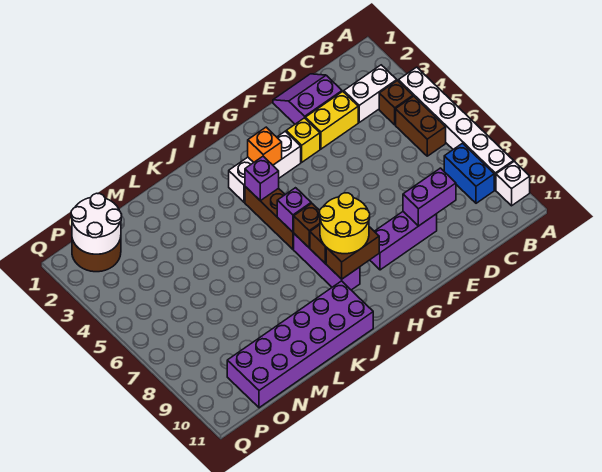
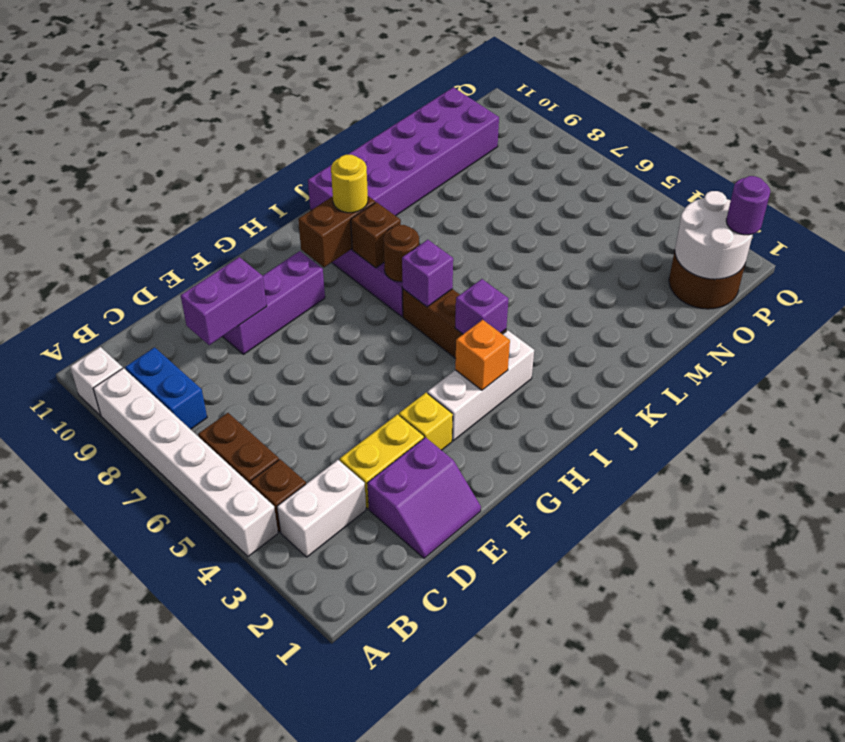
yellow 2x2 round brick [319,193,370,254] -> yellow 1x1 round brick [331,155,368,213]
brown 1x1 brick [294,203,320,248] -> brown 1x1 round brick [384,225,419,282]
none -> purple 1x1 round brick [726,176,770,235]

